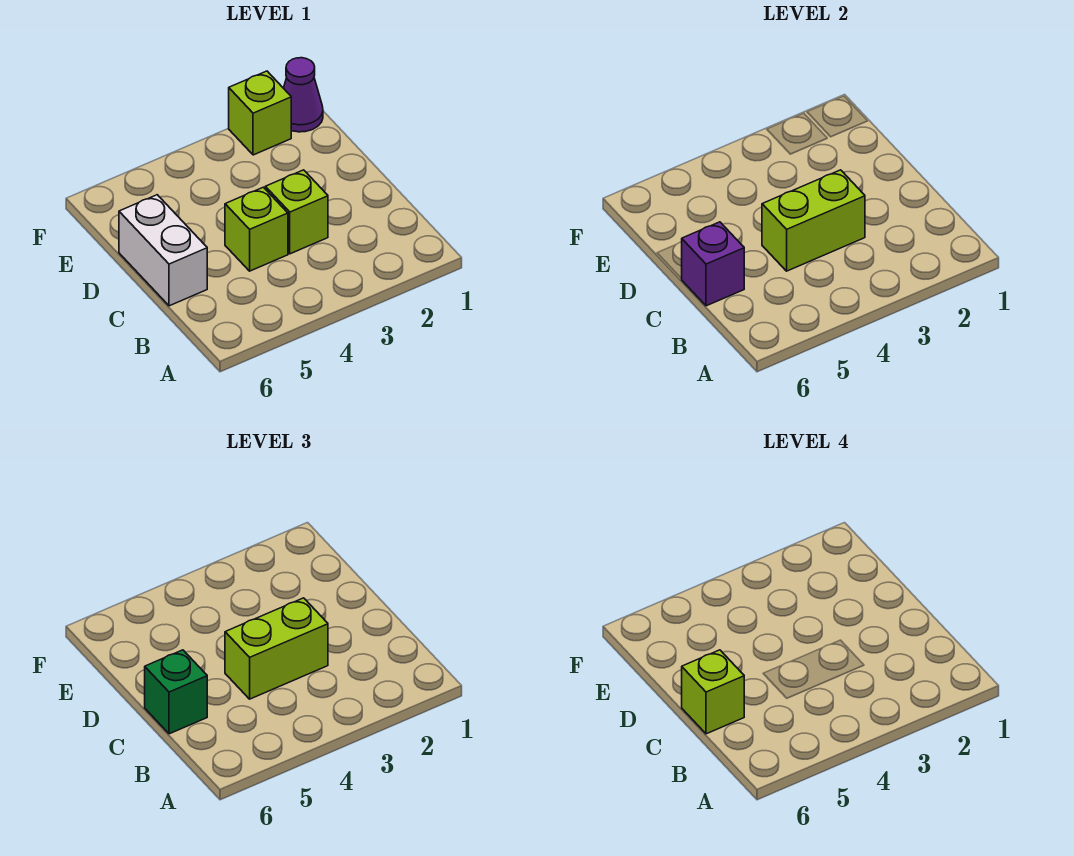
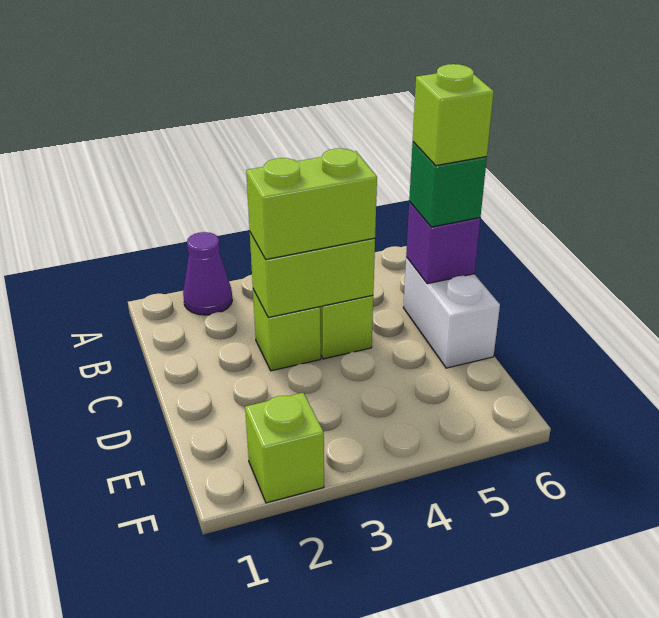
purple 1x1 cone [284,58,323,132] -> purple 1x1 cone moved to [183,232,232,315]

